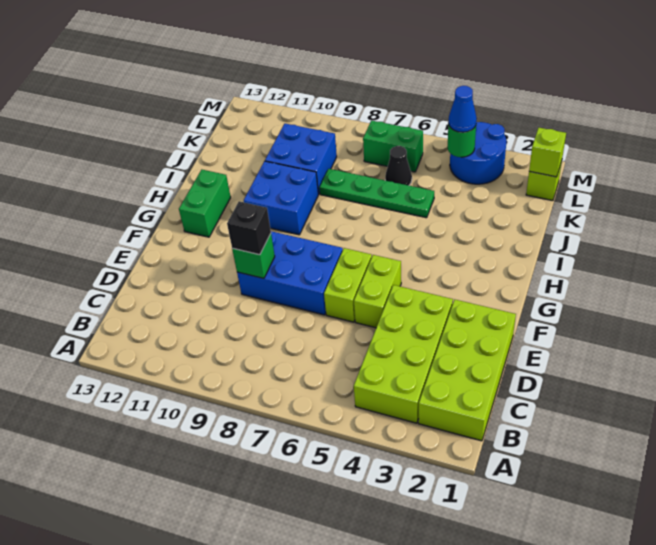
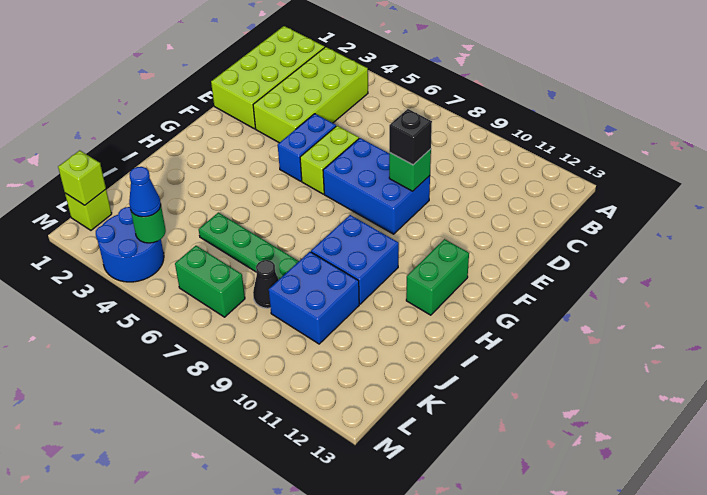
lime 1x2 brick [354,255,401,328] -> blue 1x2 brick [278,114,336,181]
black 1x1 cone [385,146,412,185] -> black 1x1 cone moved to [253,260,279,308]

